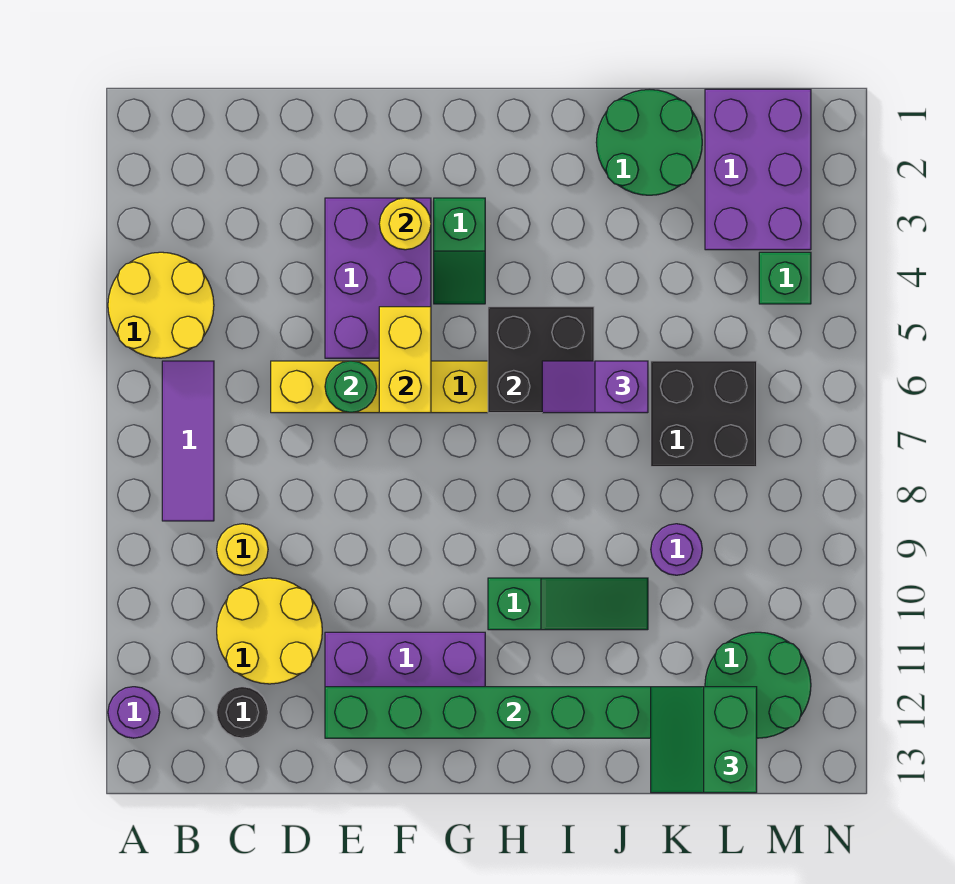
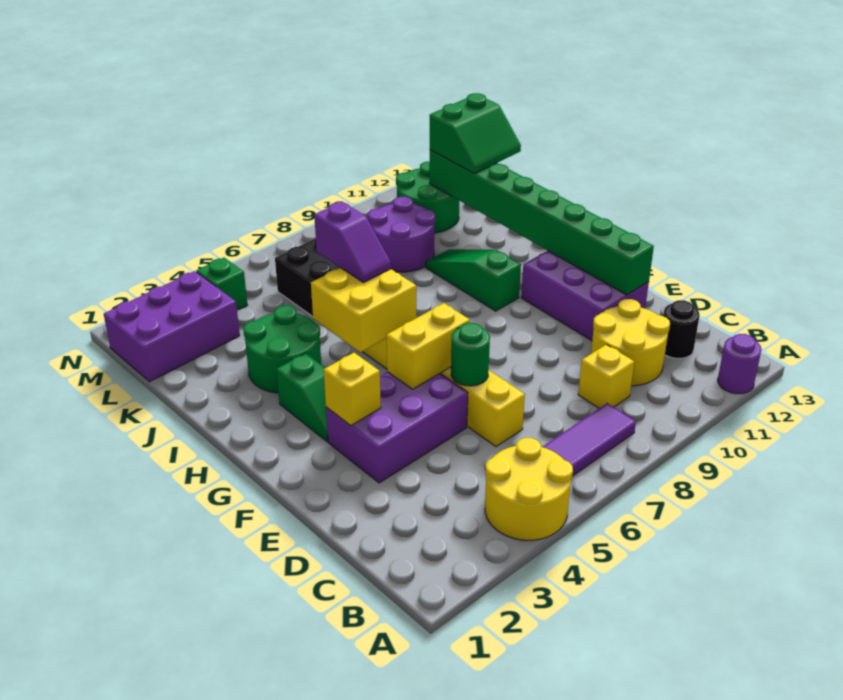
yellow 1x1 round brick [217,524,268,575] -> yellow 1x1 brick [578,344,634,408]
yellow 1x1 round brick [379,198,431,250] -> yellow 1x1 brick [324,353,381,426]
green 1x2 slope [434,198,485,304] -> green 1x2 slope turned to [276,353,328,441]
black 2x2 brick [488,307,594,413] -> yellow 2x2 brick [311,268,416,352]
green 2x2 round brick [596,89,702,195] -> green 2x2 round brick moved to [243,306,321,393]
purple 1x1 round brick [651,524,702,575] -> purple 2x2 round brick [368,197,435,272]

